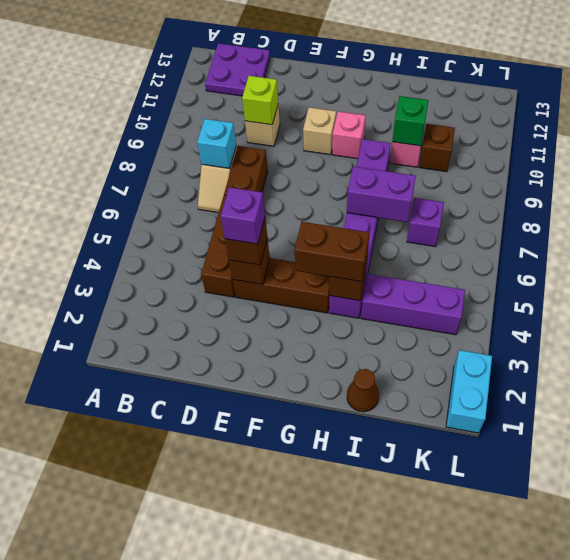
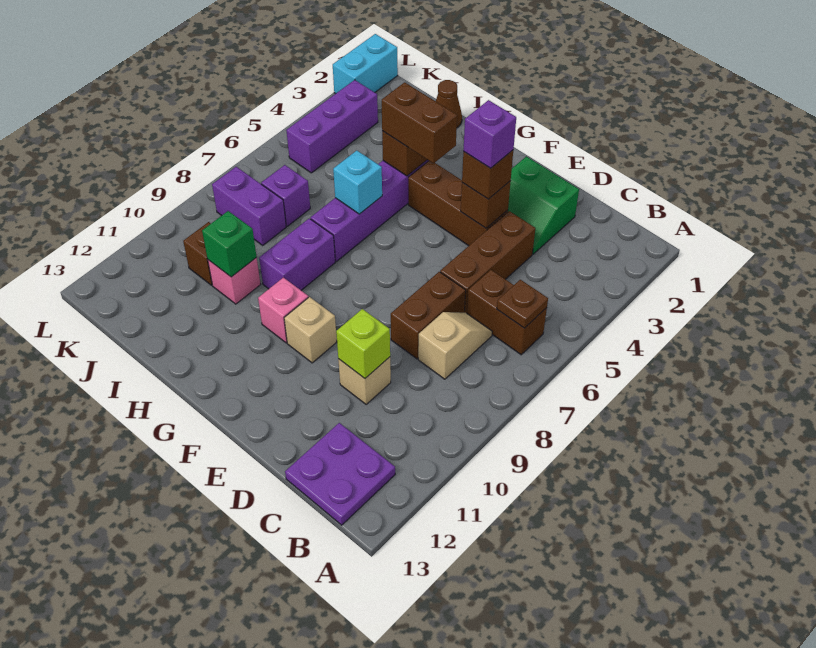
none -> brown 1x2 brick [467,270,547,355]
none -> brown 1x1 plate [497,280,548,328]
cyan 1x1 brick [197,119,236,168] -> cyan 1x1 brick moved to [333,151,382,214]
none -> green 2x2 slope [508,156,579,254]
purple 1x2 brick [347,166,416,222] -> purple 1x2 brick moved to [212,167,286,245]
purple 1x3 brick [361,274,465,335] -> purple 1x3 brick turned to [286,80,378,173]

